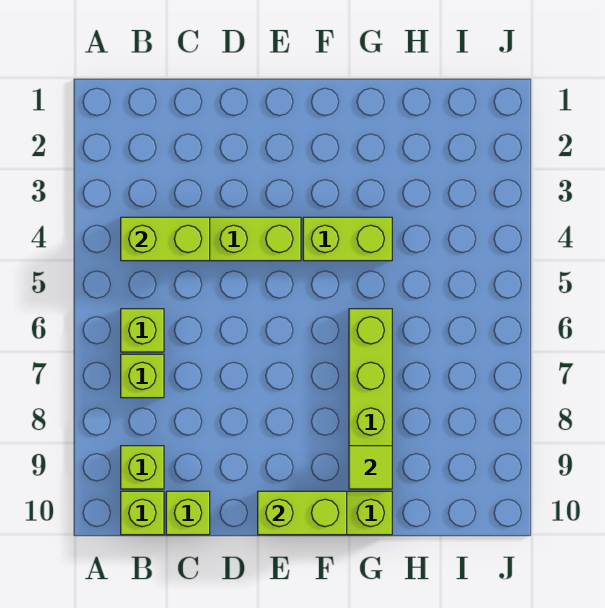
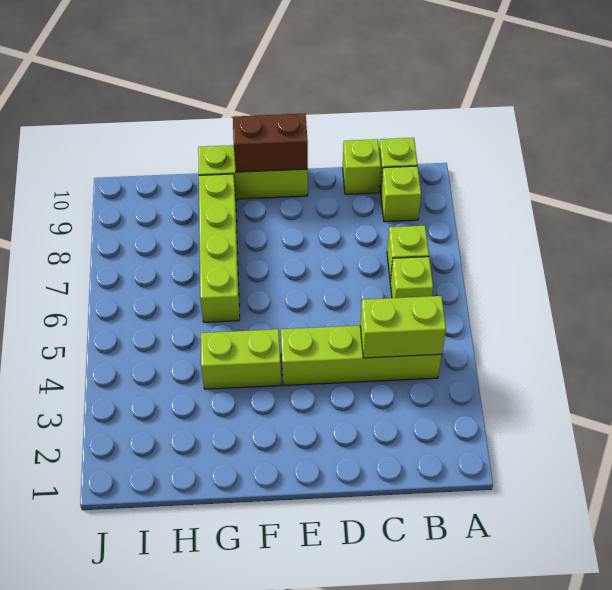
lime 1x2 brick [258,491,347,535] -> brown 1x2 brick [233,114,308,172]
lime 1x1 tile [349,446,392,489] -> none

